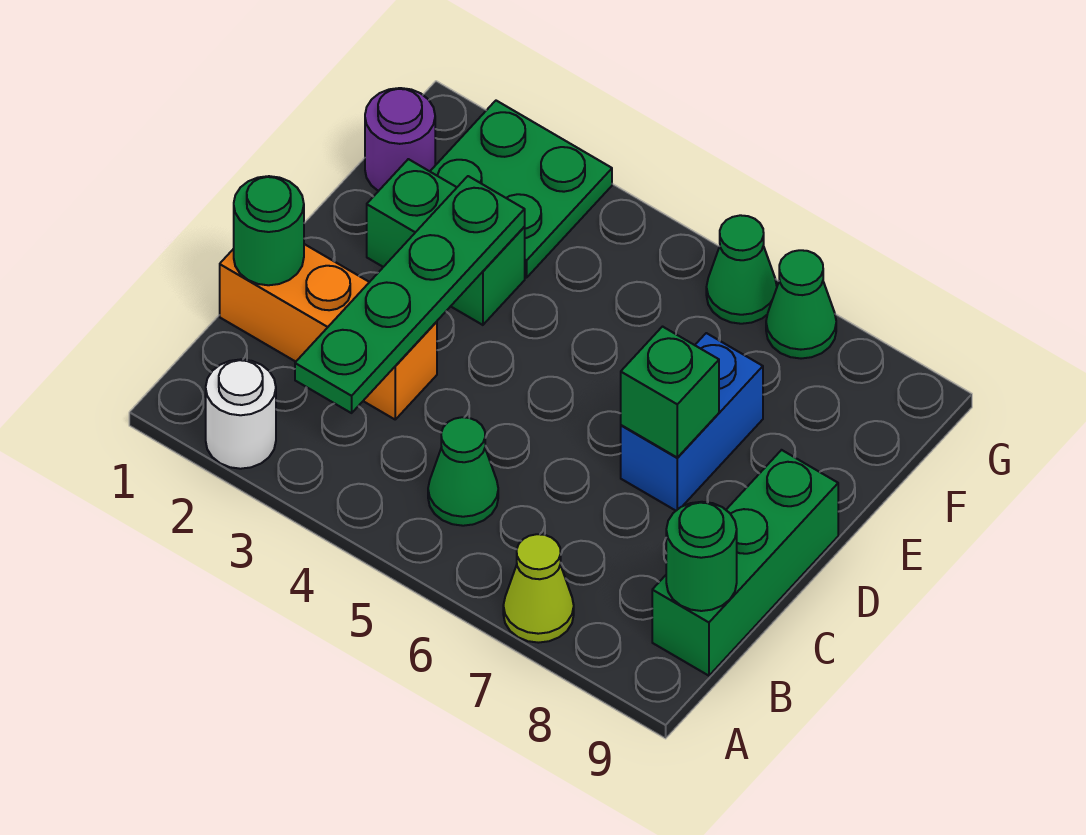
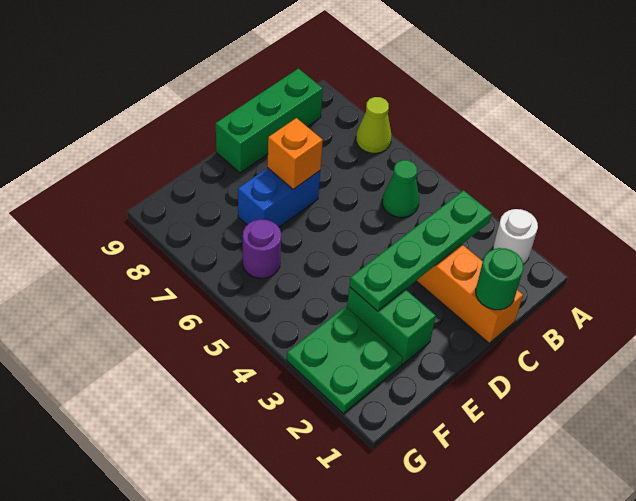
green 1x1 round brick [666,502,737,611] -> none
green 1x1 brick [621,327,719,457] -> orange 1x1 brick [268,118,323,189]
purple 1x1 round brick [365,88,435,191] -> purple 1x1 round brick moved to [243,219,281,278]
green 1x1 cone [706,215,777,324] -> none
green 1x1 cone [766,250,836,359] -> none

